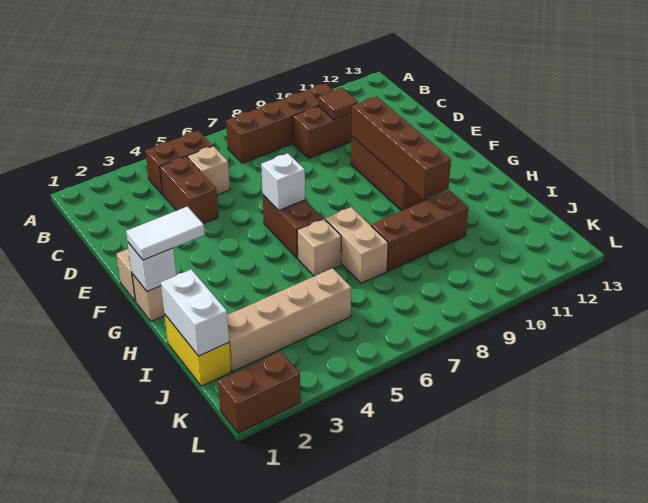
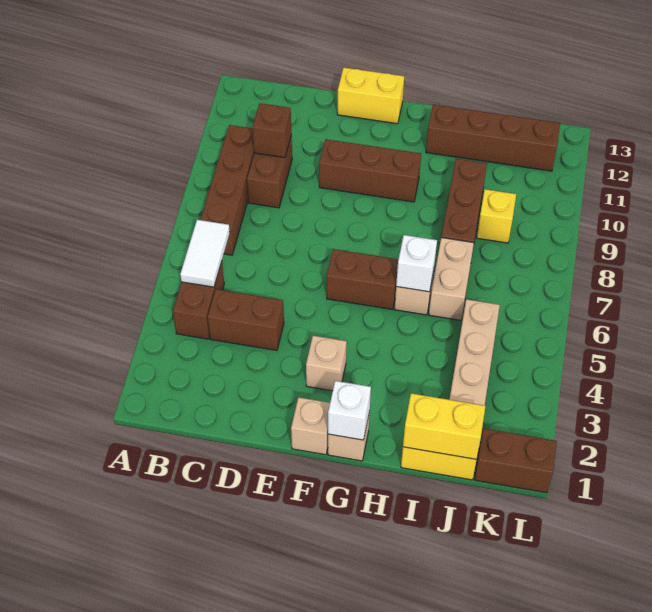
tan 1x1 brick [188,146,230,195] -> tan 1x1 brick moved to [306,336,347,391]
brown 1x1 tile [318,88,358,120] -> brown 1x1 brick [253,103,291,158]
brown 1x4 brick [352,96,451,200] -> brown 1x4 brick moved to [426,105,560,171]
none -> yellow 1x2 brick [337,68,404,124]
white 1x1 brick [261,153,305,210] -> white 1x1 brick moved to [396,235,437,292]
white 1x2 tile [126,207,205,260] -> white 1x2 tile moved to [180,220,230,287]
tan 1x2 brick [325,207,388,283] -> tan 1x2 brick turned to [429,237,474,320]
white 1x2 brick [161,269,229,356] -> yellow 1x2 brick [403,393,485,459]
none -> yellow 1x1 brick [477,189,516,243]
brown 1x2 brick [218,352,300,433] -> brown 1x2 brick turned to [475,428,557,493]

